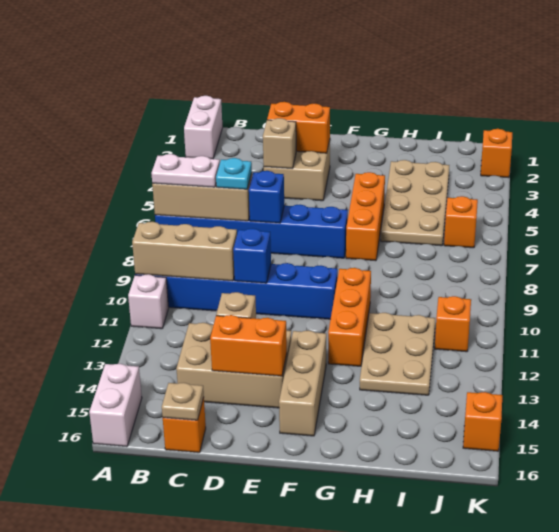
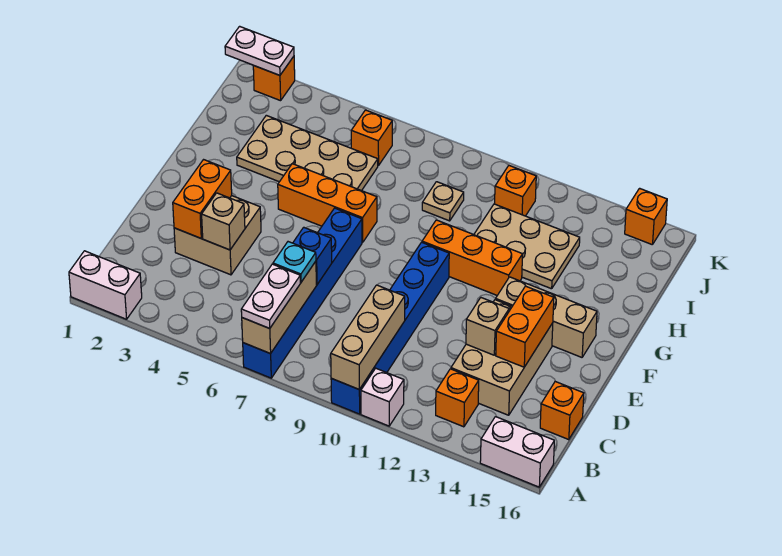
none -> orange 1x1 brick [436,369,479,427]
tan 1x1 plate [162,383,204,420] -> tan 1x1 plate moved to [422,182,464,221]
blue 1x1 brick [233,228,271,283] -> none
none -> white 1x2 plate [225,26,294,75]

